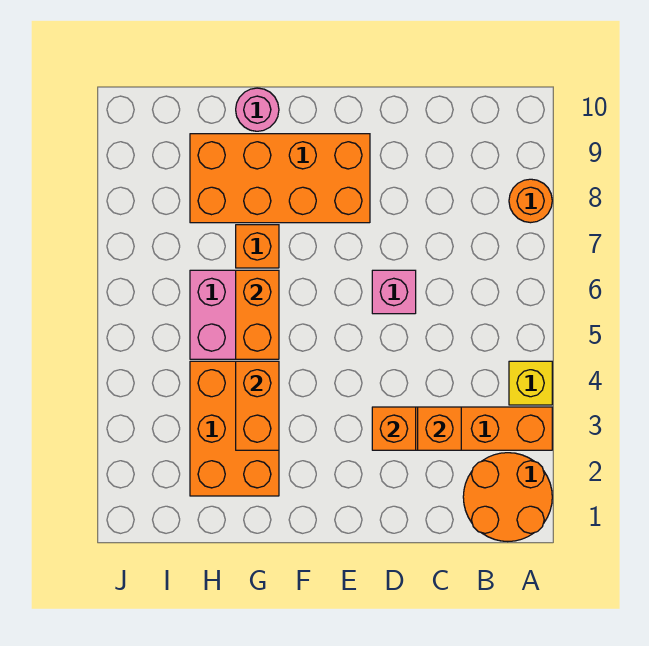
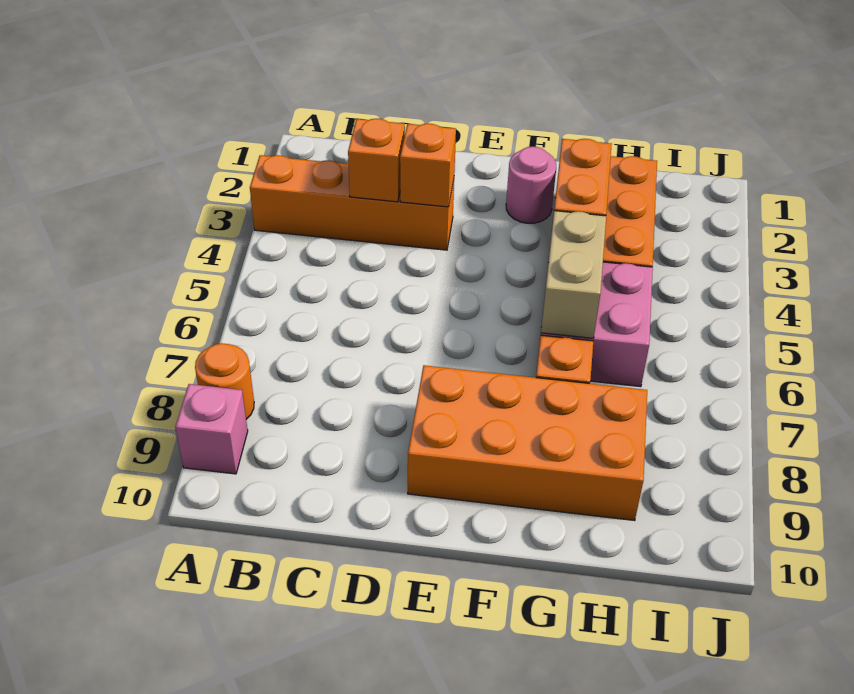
orange 2x2 round brick [463,453,552,542] -> none
yellow 1x1 brick [509,361,552,405] -> none
pink 1x1 brick [372,270,416,314] -> pink 1x1 brick moved to [175,384,248,474]
orange 1x2 brick [236,270,279,359] -> tan 1x2 brick [541,211,606,338]
pink 1x1 round brick [236,88,279,131] -> pink 1x1 round brick moved to [506,147,556,223]

